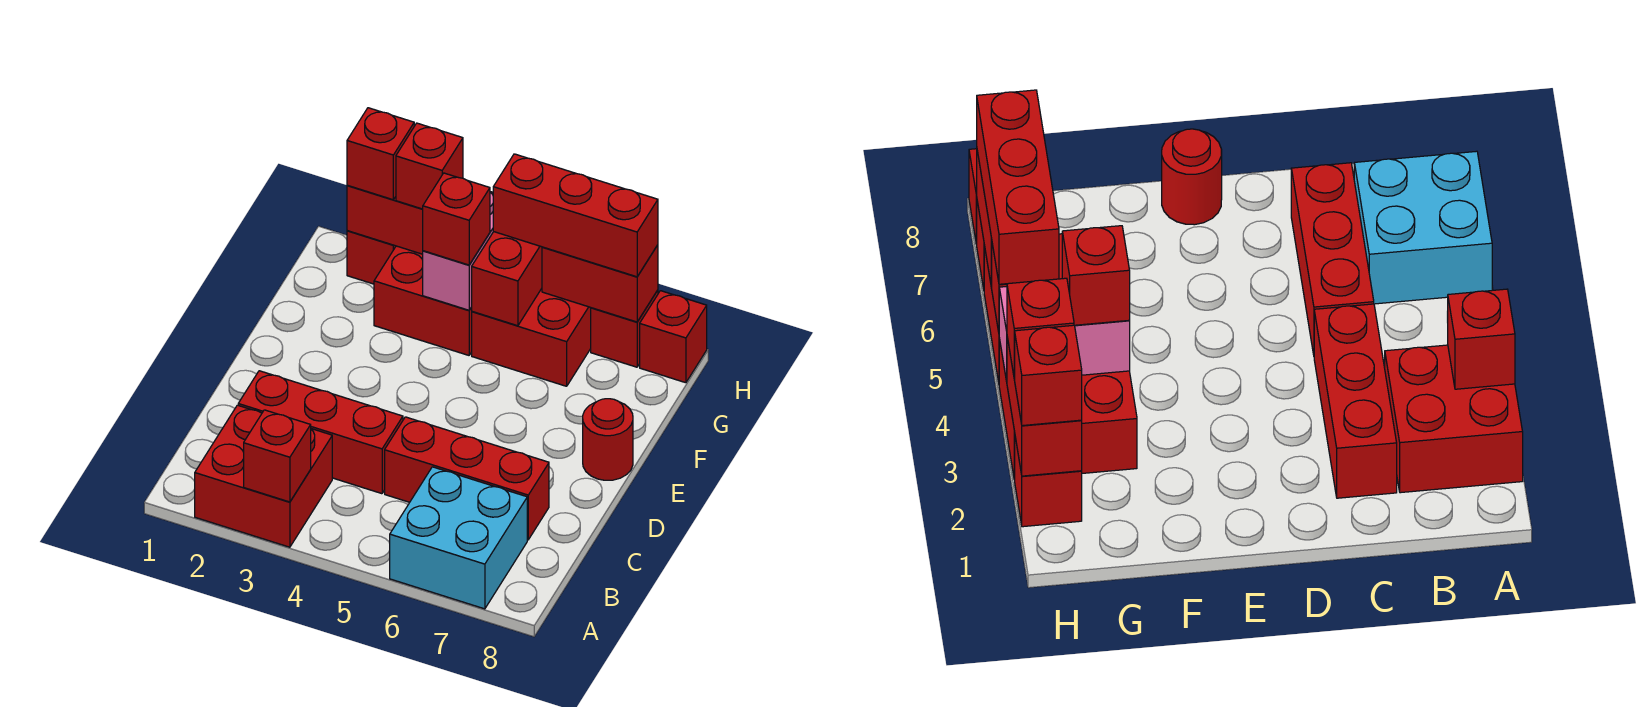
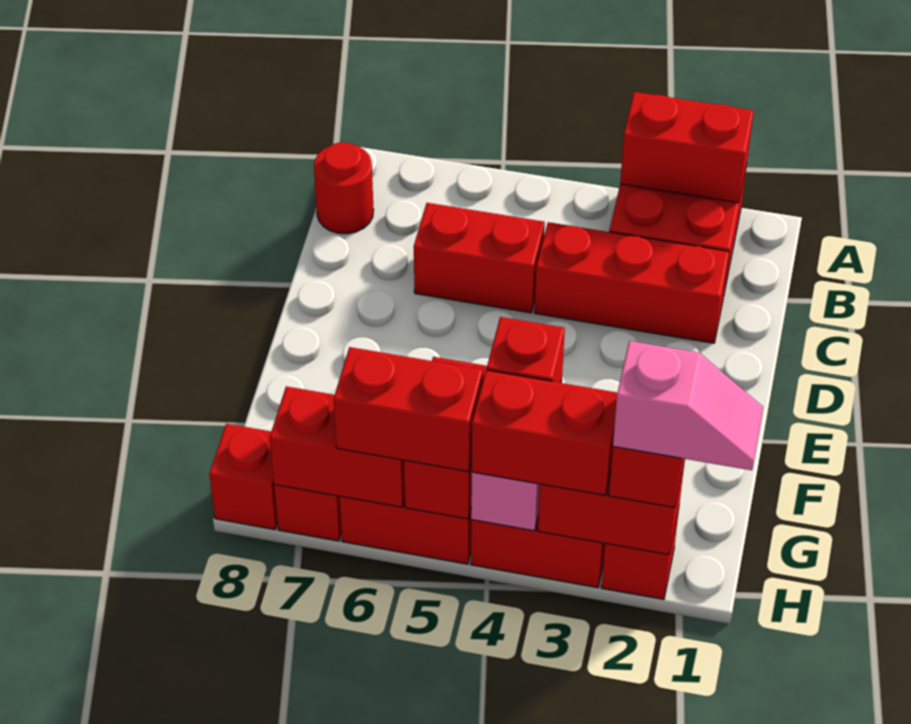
red 1x1 brick [244,410,311,502] -> red 1x2 brick [620,92,754,203]
cyan 2x2 brick [390,467,527,609] -> none
red 1x3 brick [385,417,549,540] -> red 1x2 brick [414,203,545,313]
red 1x1 round brick [583,399,633,480] -> red 1x1 round brick moved to [314,142,374,234]
none -> pink 1x2 slope [613,341,763,470]
red 1x1 brick [396,123,463,209] -> red 1x2 brick [471,370,617,495]
red 1x3 brick [493,154,658,277] -> red 1x2 brick [333,347,483,471]

